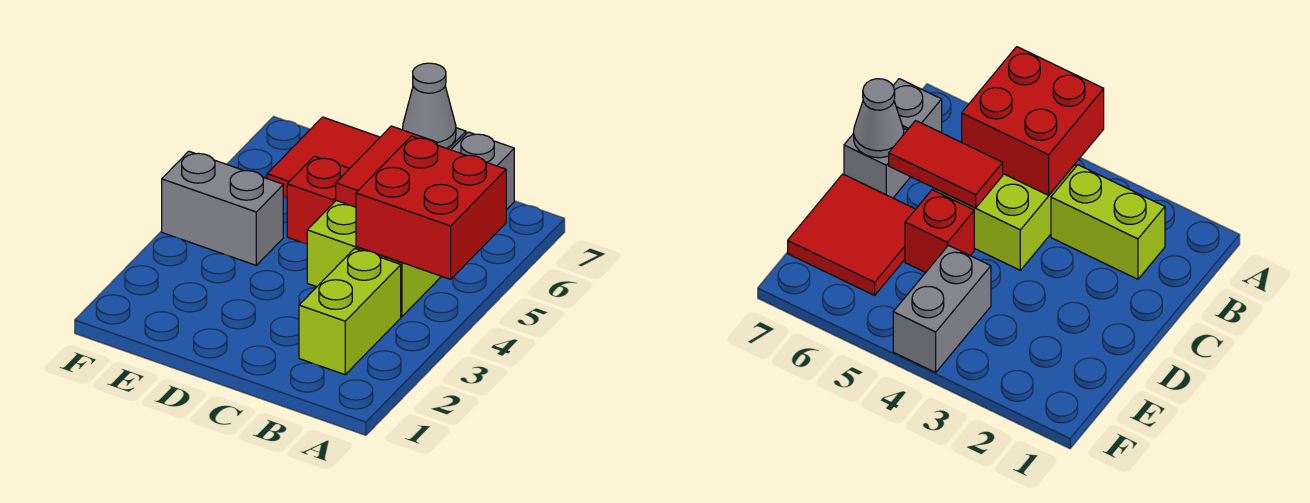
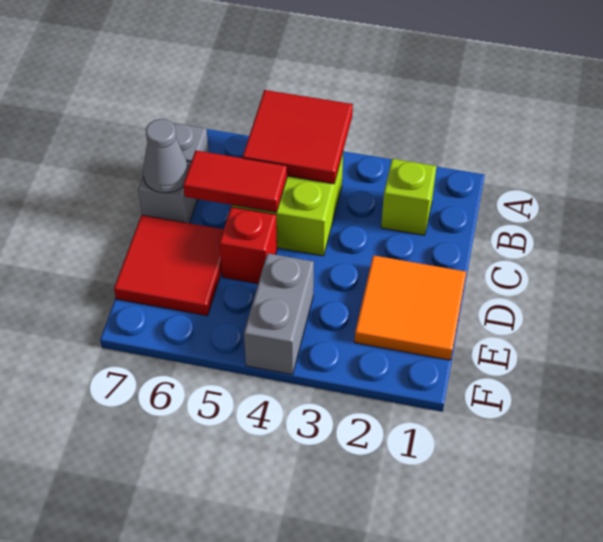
red 2x2 brick [356,136,506,279] -> red 2x2 tile [243,90,353,184]
lime 1x2 brick [299,248,401,375] -> lime 1x1 brick [381,159,436,235]
none -> orange 2x2 tile [355,255,466,360]

